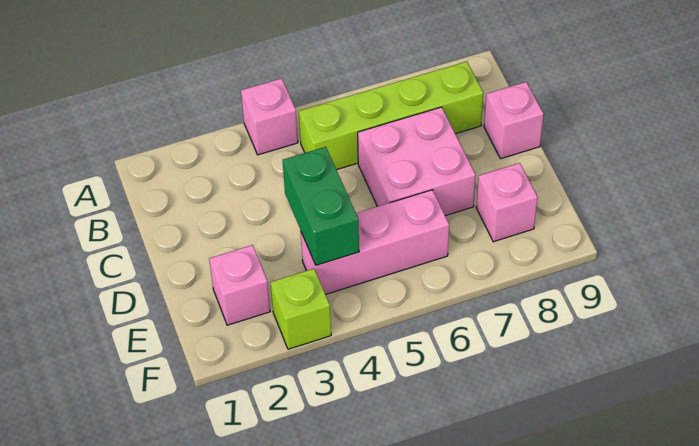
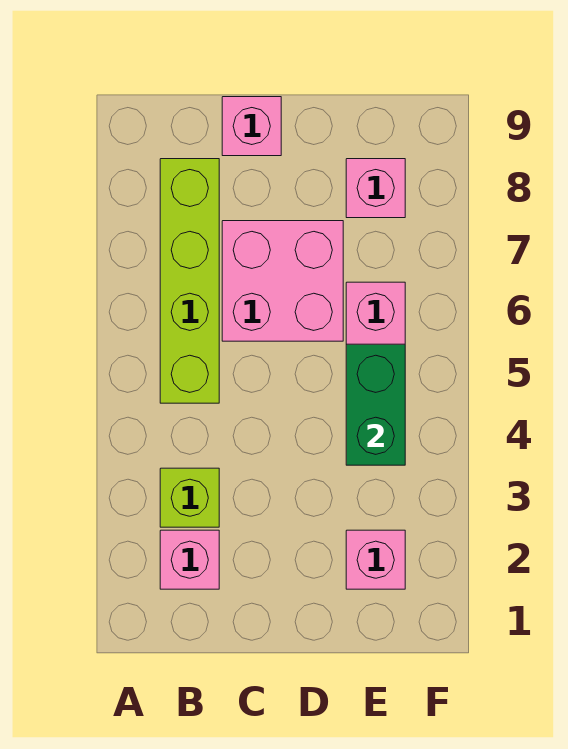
pink 1x1 brick [241,78,298,155] -> pink 1x1 brick moved to [160,530,219,589]
green 1x2 brick [283,147,359,265] -> green 1x2 brick turned to [346,344,405,465]
lime 1x1 brick [270,269,331,349] -> lime 1x1 brick moved to [160,468,219,527]

